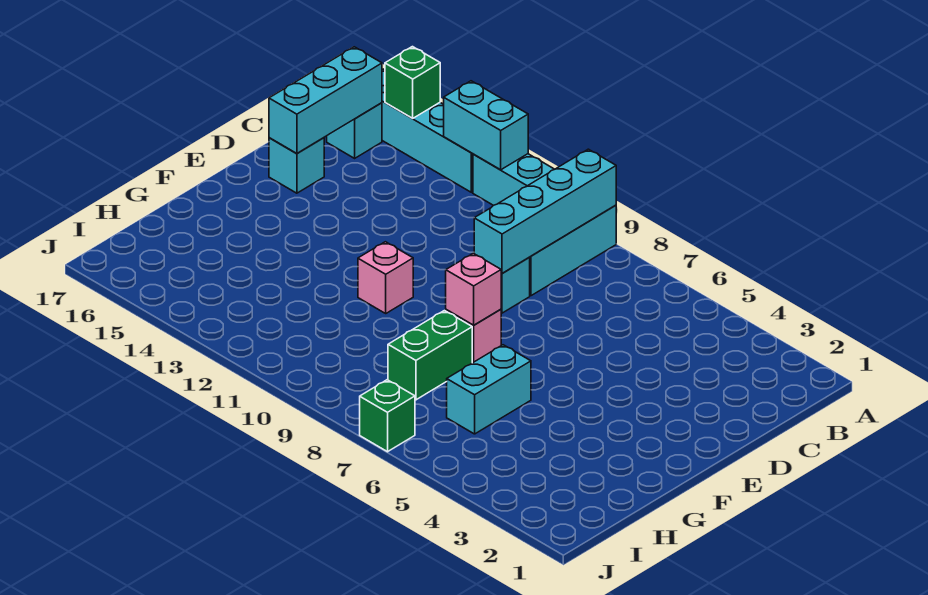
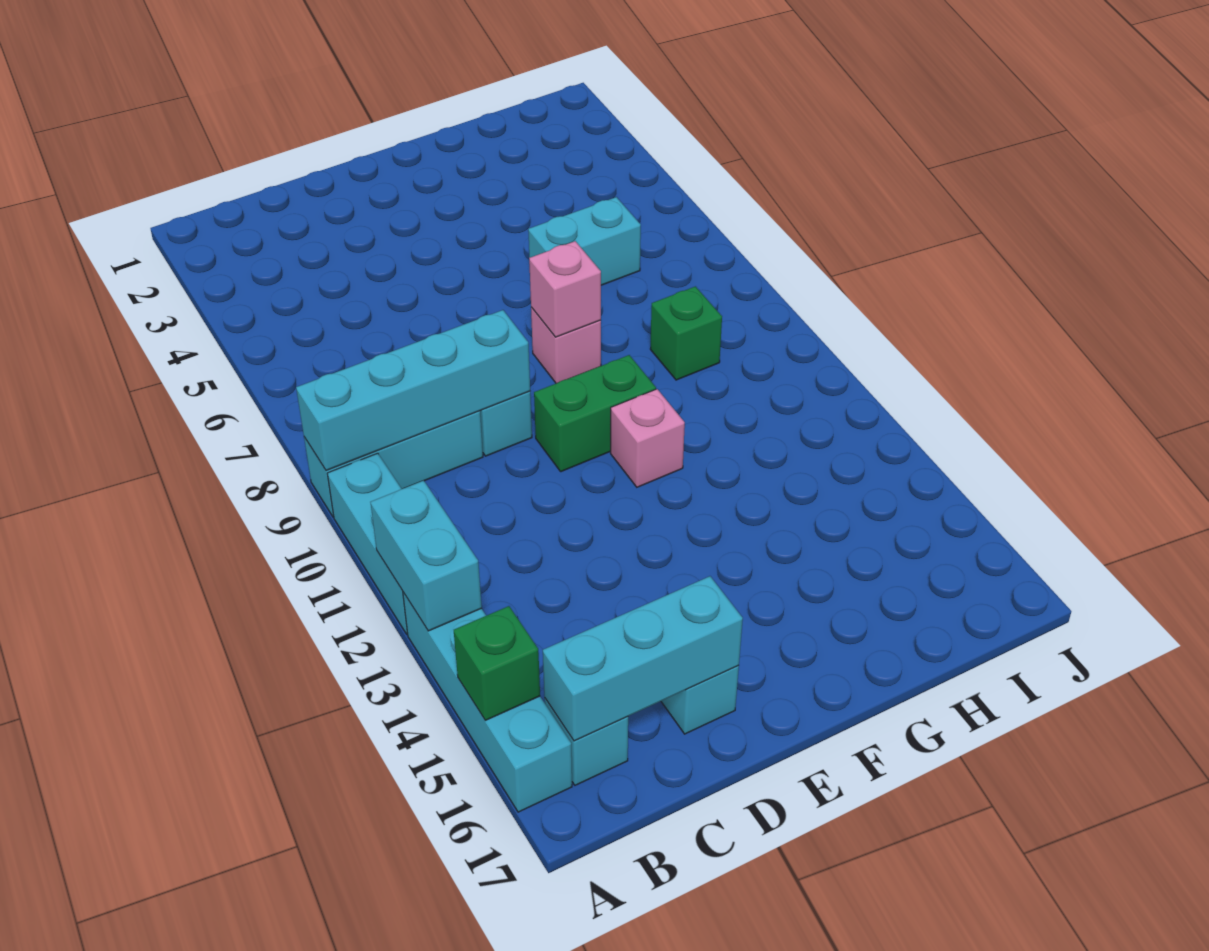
green 1x2 brick [388,311,472,400] -> green 1x2 brick moved to [534,355,656,472]
green 1x1 brick [360,380,415,452] -> green 1x1 brick moved to [650,286,722,380]

